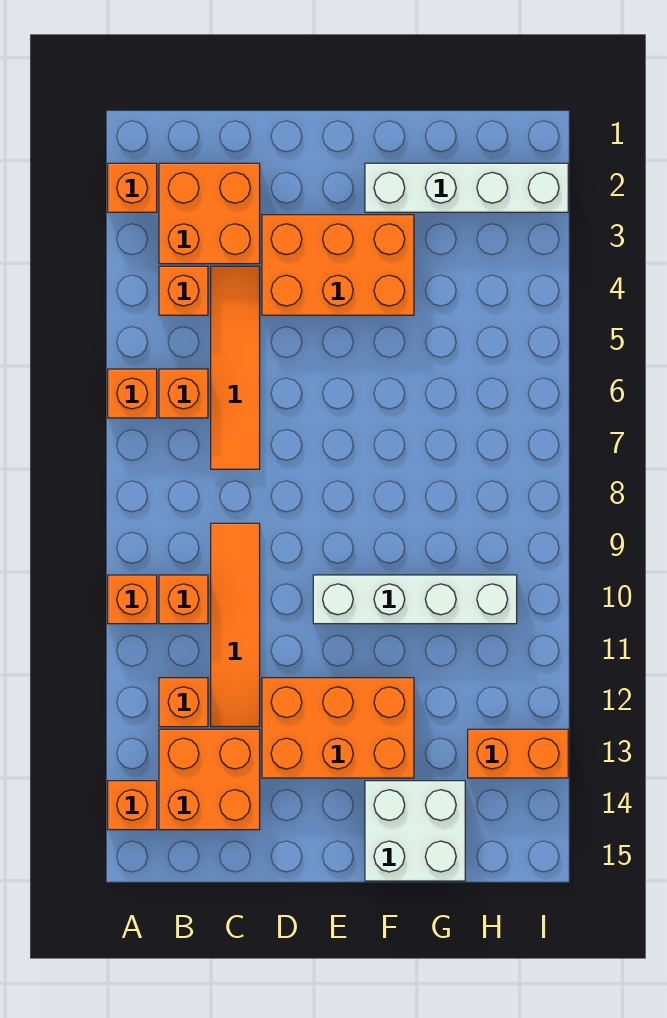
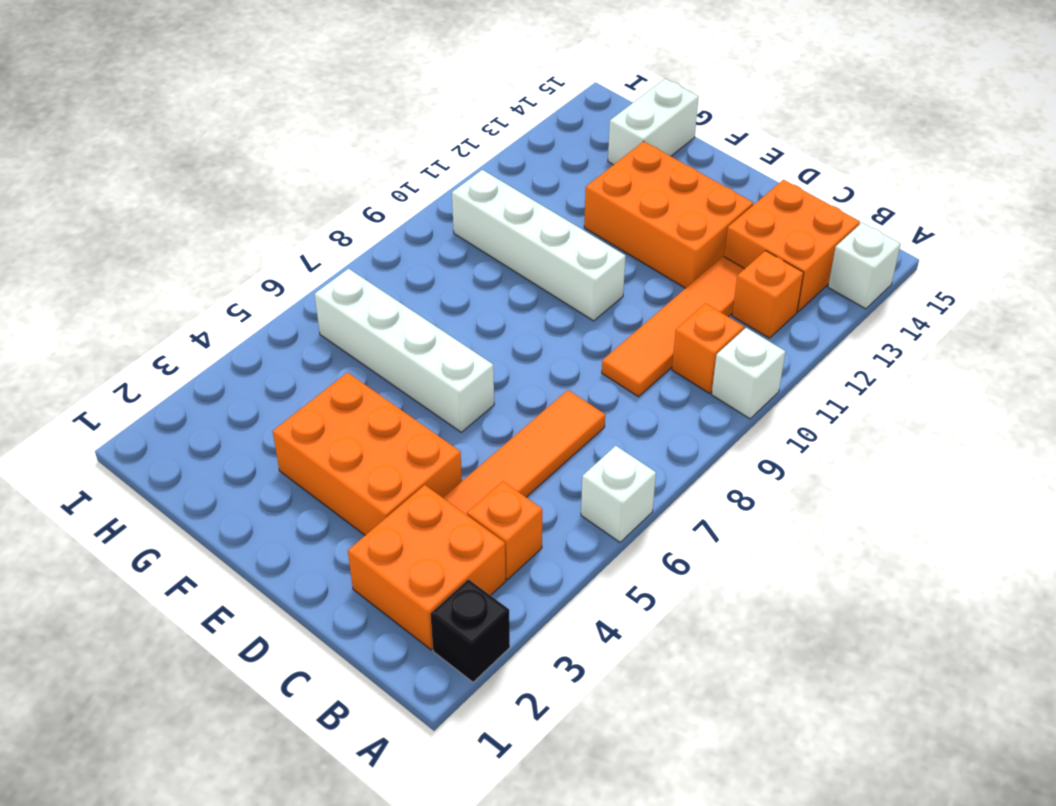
orange 1x1 brick [108,163,157,212] -> black 1x1 brick [430,579,510,682]
orange 1x1 brick [108,369,157,418] -> white 1x1 brick [581,446,656,542]
orange 1x1 brick [108,575,157,624] -> white 1x1 brick [712,328,786,419]
orange 1x1 brick [108,781,157,830] -> white 1x1 brick [828,223,901,309]
orange 1x1 brick [159,369,208,418] -> none
white 1x4 brick [365,163,568,212] -> white 1x4 brick moved to [315,269,494,432]
white 2x2 brick [365,781,465,881] -> white 1x2 brick [608,79,699,165]
orange 1x2 brick [468,729,568,778] -> none

